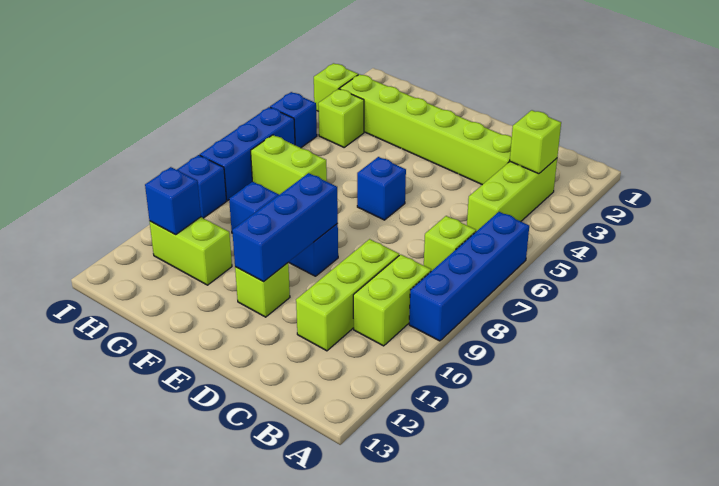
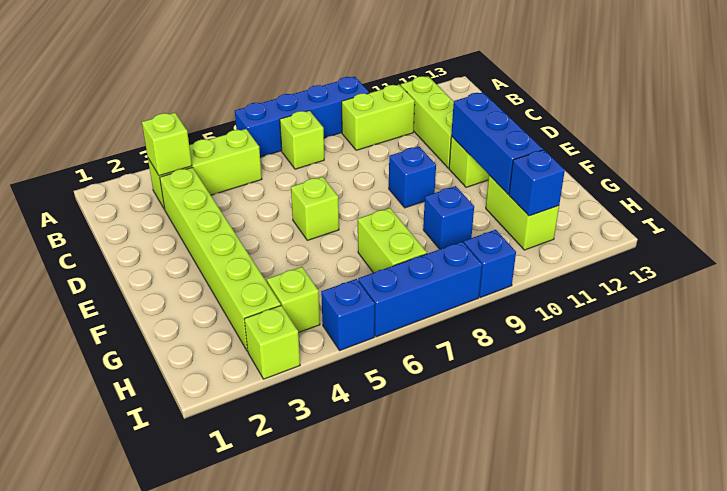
lime 1x3 brick [296,239,399,351] -> lime 1x3 brick turned to [401,76,454,168]
blue 1x1 brick [357,157,406,220] -> lime 1x1 brick [291,177,339,240]
blue 1x3 brick [232,173,338,282] -> blue 1x3 brick turned to [451,92,543,194]

